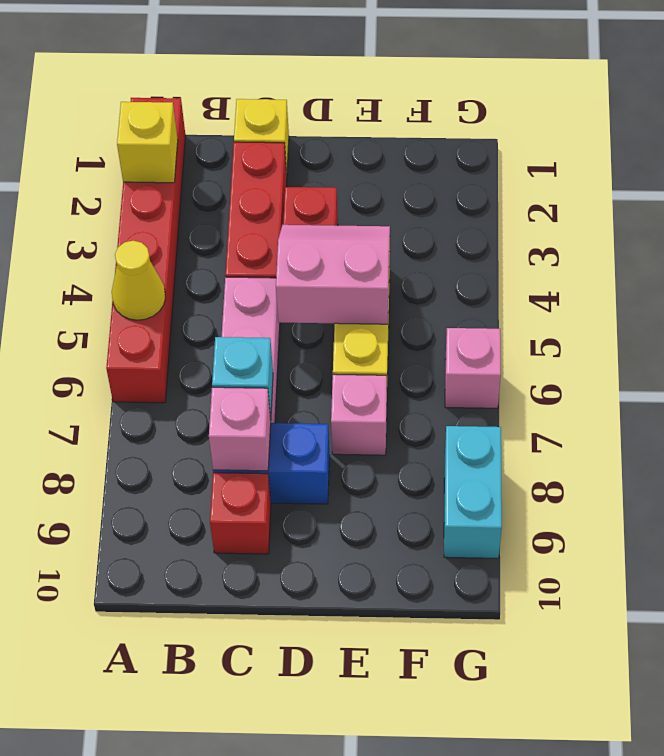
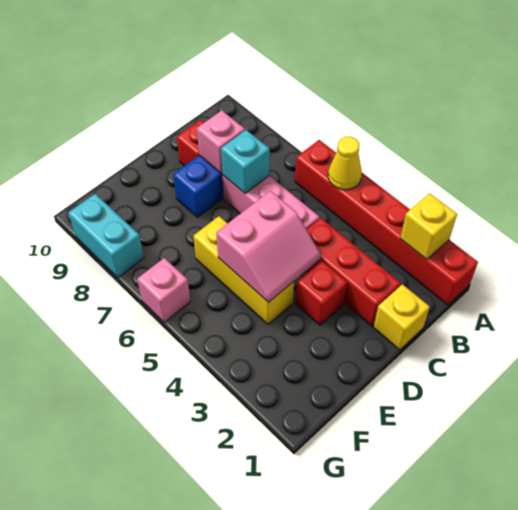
pink 1x1 brick [331,374,387,455] -> none

